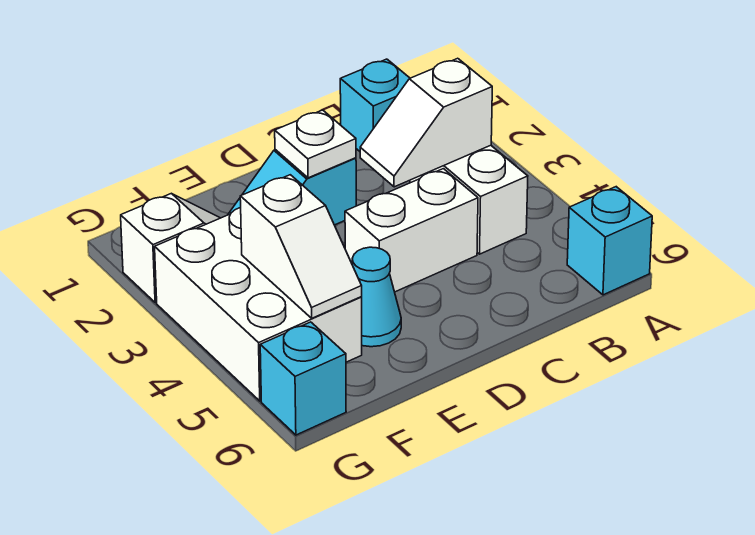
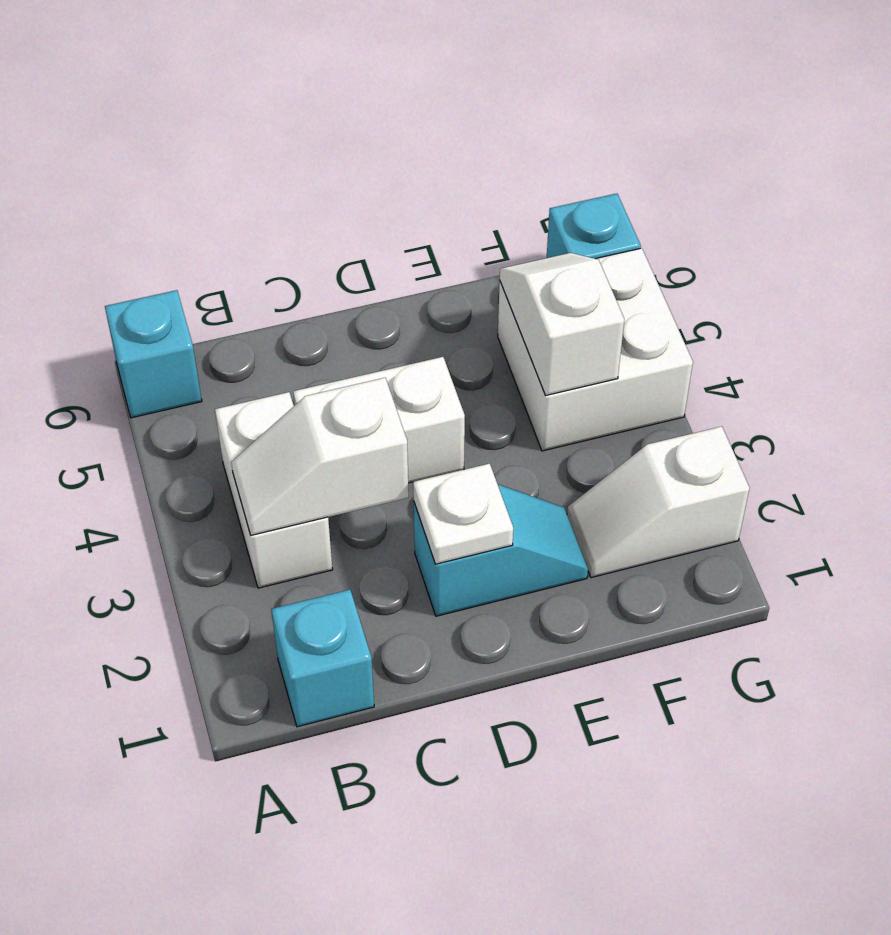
white 1x2 slope [360,58,492,187] -> white 1x2 slope turned to [231,378,409,535]
cyan 1x1 cone [352,247,401,347] -> none
white 2x3 brick [155,207,362,401] -> white 2x2 brick [498,248,693,451]

